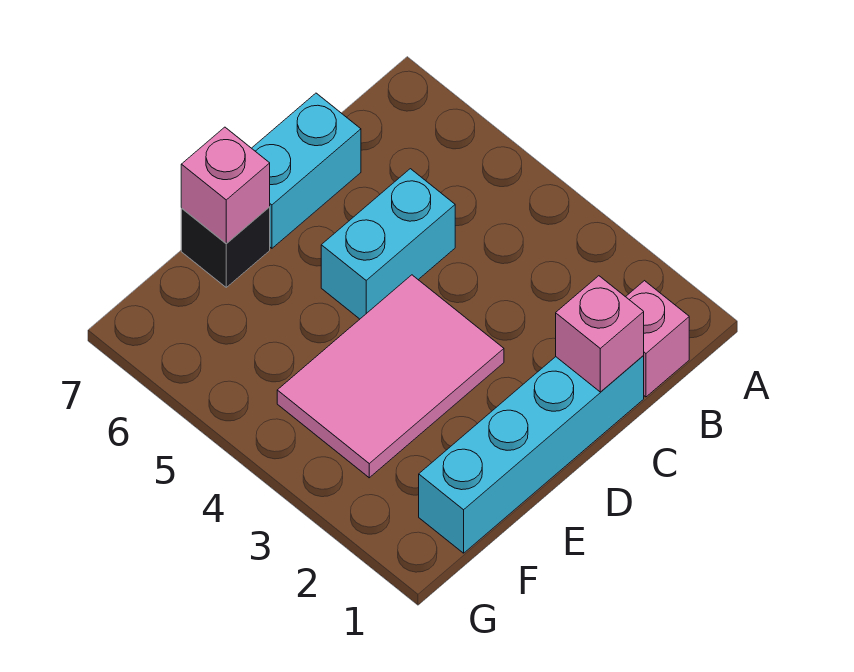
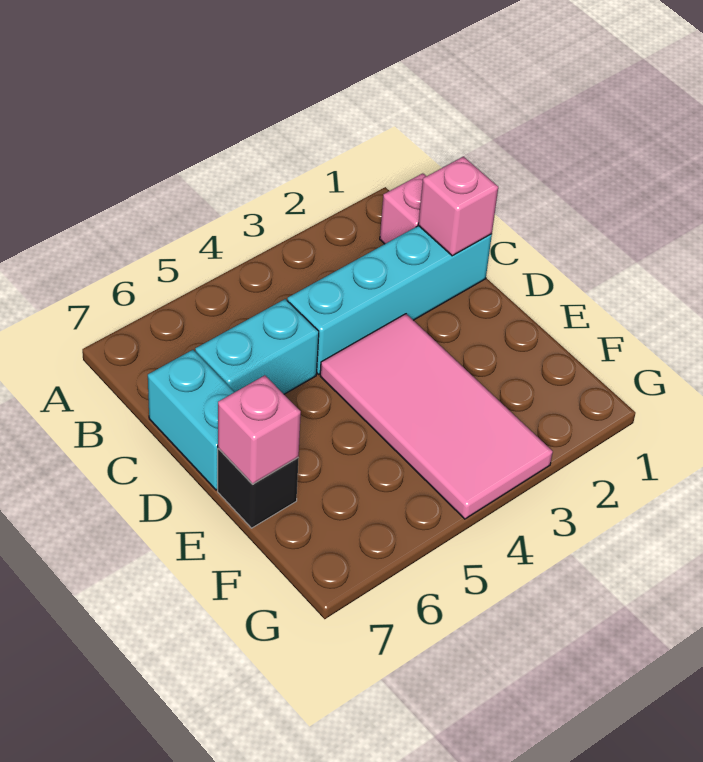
cyan 1x4 brick [419,356,644,553] -> cyan 1x4 brick turned to [287,226,492,374]
cyan 1x2 brick [321,169,455,319] -> cyan 1x2 brick turned to [195,299,319,394]
pink 2x3 tile [277,275,504,478] -> pink 2x4 tile [320,314,553,519]

